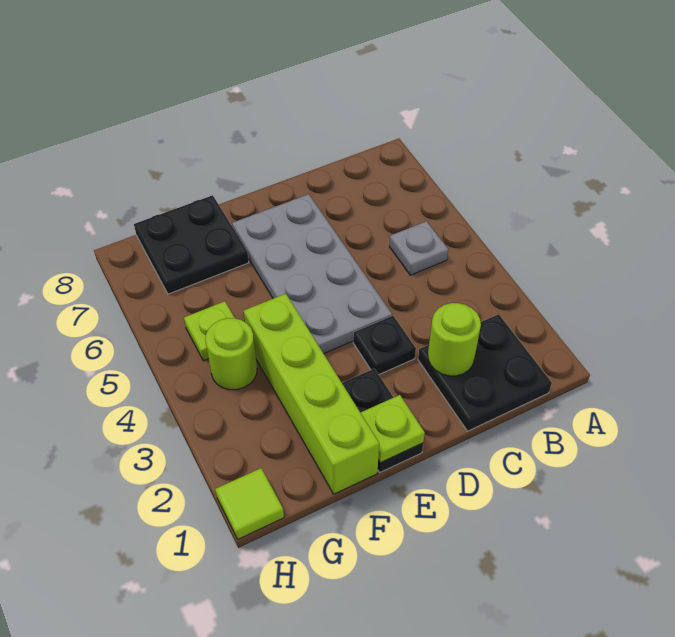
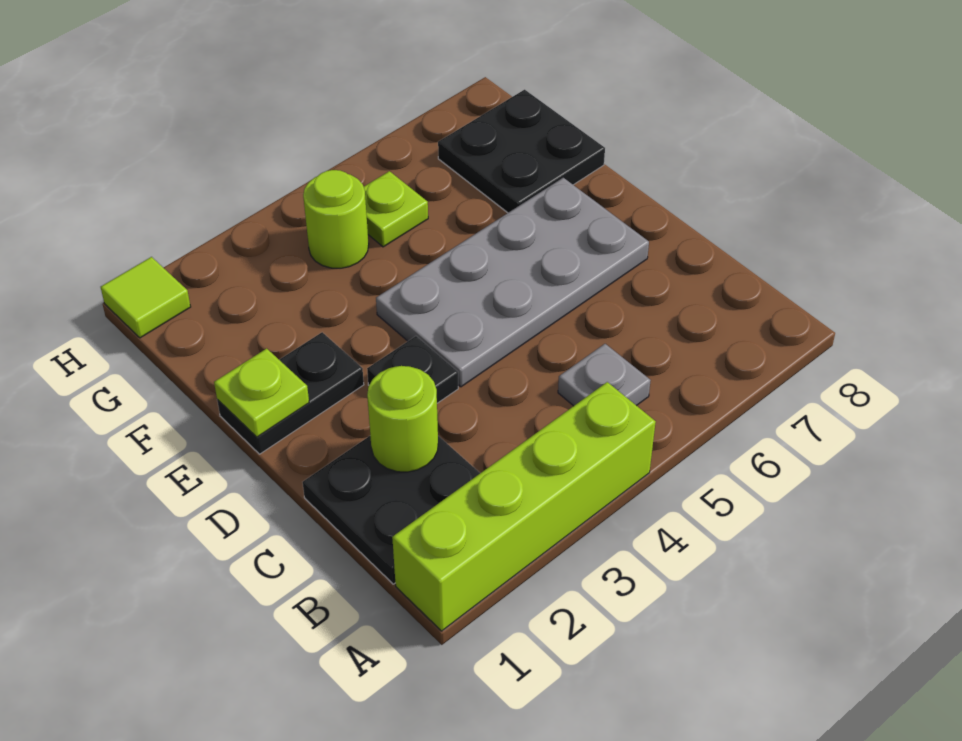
lime 1x4 brick [244,294,379,494] -> lime 1x4 brick moved to [392,382,656,631]

